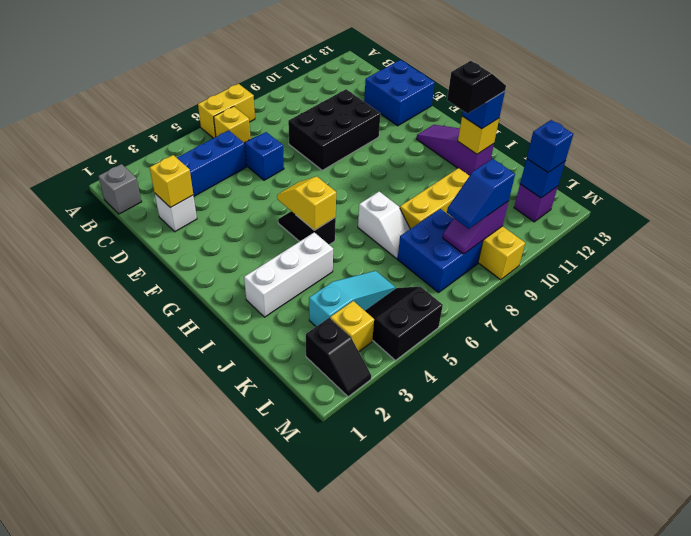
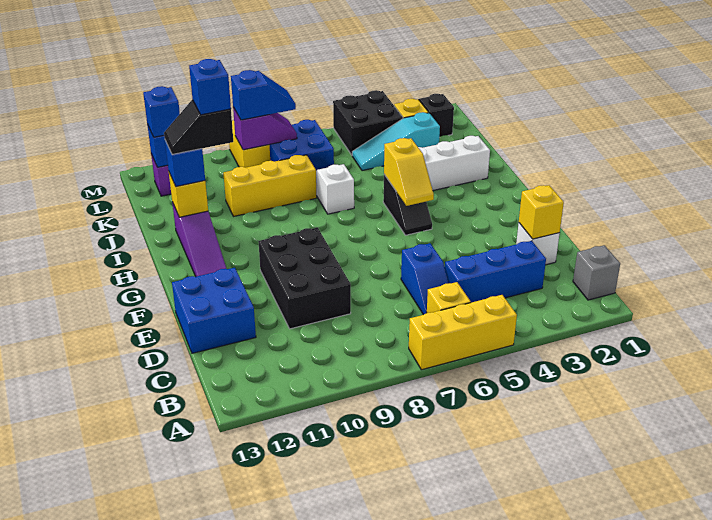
yellow 1x2 brick [198,84,255,138] -> yellow 1x3 brick [409,295,517,370]
black 2x3 brick [288,89,380,170] -> black 2x3 brick turned to [258,228,351,329]
none -> blue 1x1 brick [189,59,231,115]
black 2x2 slope [365,286,443,360] -> black 2x2 brick [333,90,403,155]

